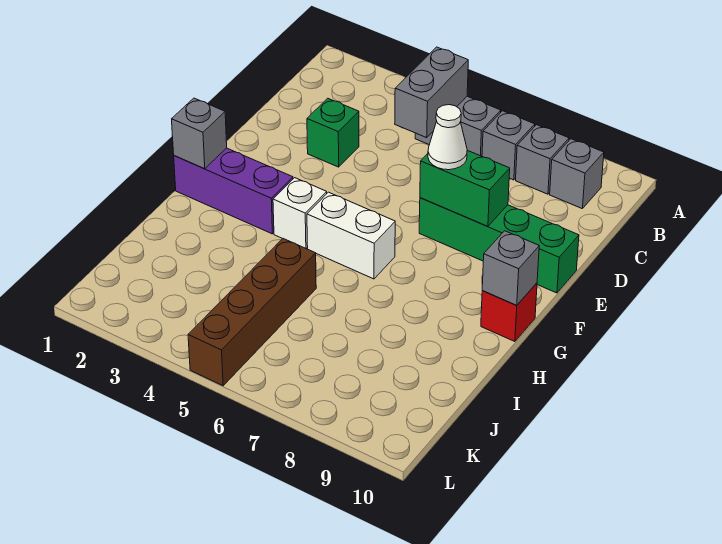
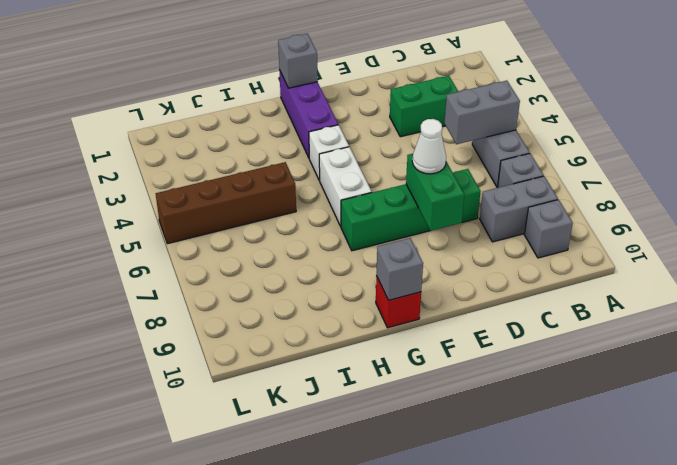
grey 1x1 brick [516,125,569,194] -> grey 1x2 brick [480,176,558,242]
green 1x1 brick [307,98,359,167] -> green 1x2 brick [390,76,458,137]
green 1x4 brick [419,198,579,293] -> green 1x4 brick turned to [341,169,481,251]

